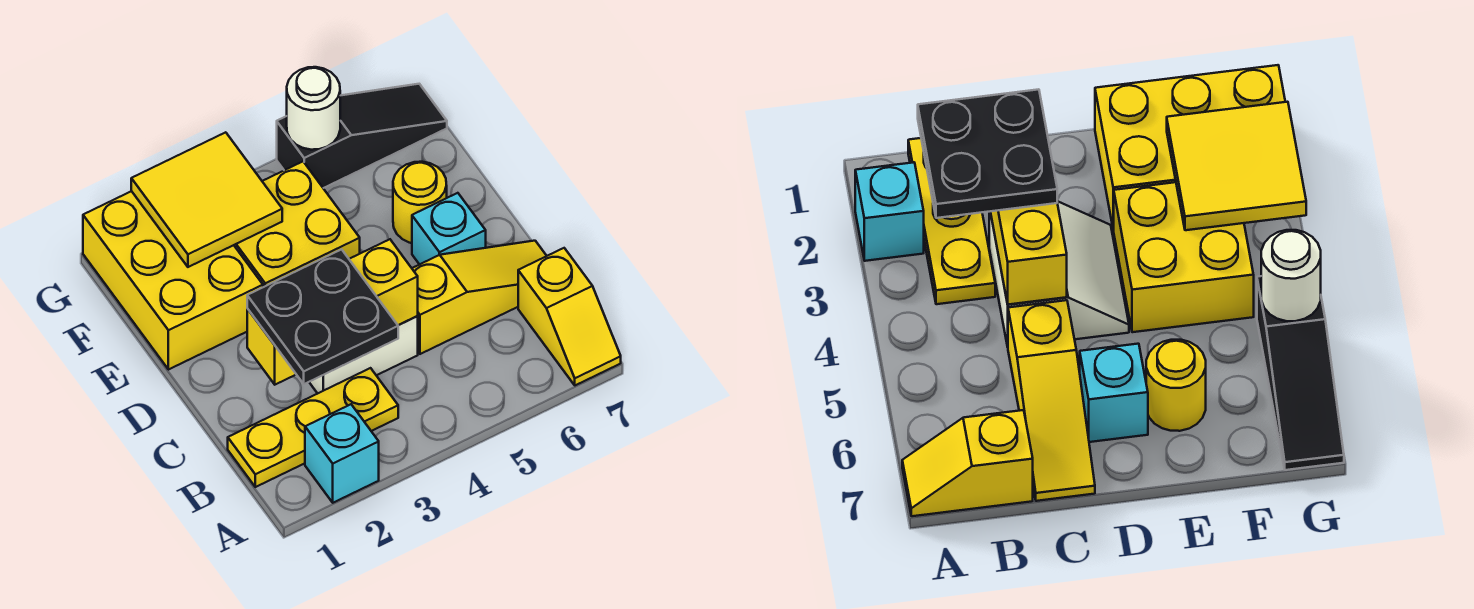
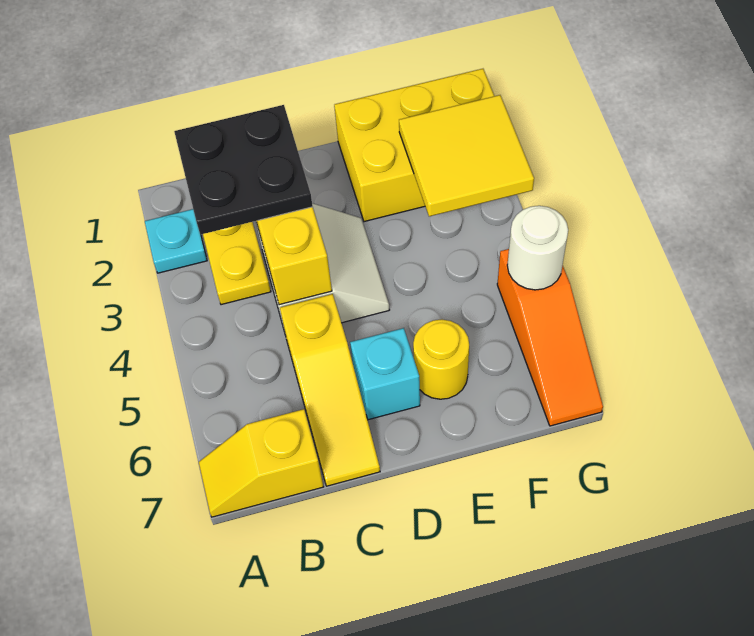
cyan 1x1 brick [305,404,379,503] -> cyan 1x1 plate [145,209,207,273]
yellow 2x2 brick [234,162,360,287] -> none
black 1x3 slope [277,84,447,188] -> orange 1x3 slope [497,249,603,426]

